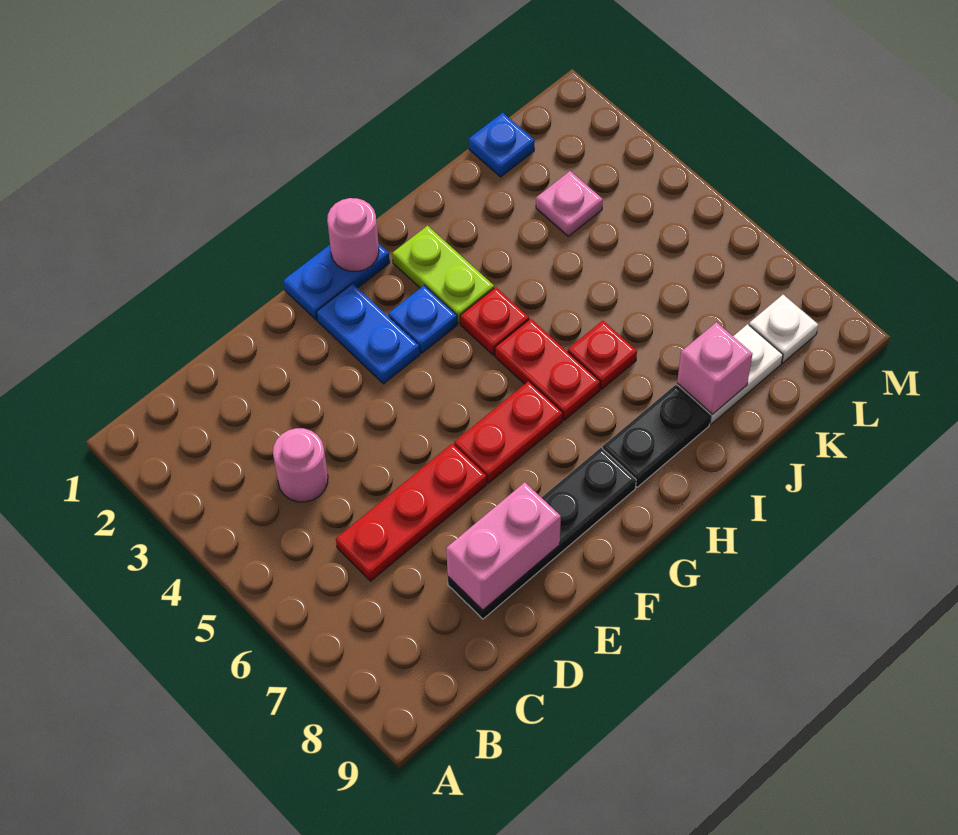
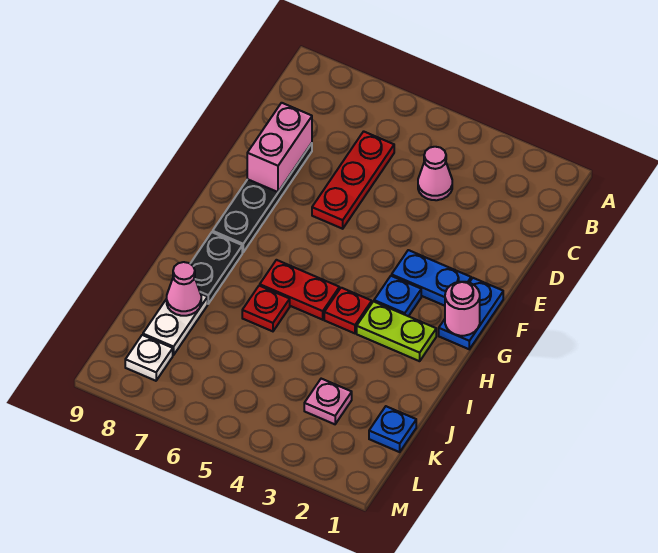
pink 1x1 round brick [273,428,328,502] -> pink 1x1 cone [418,147,452,200]
red 1x2 plate [454,381,563,483] -> none
pink 1x1 brick [677,322,752,414] -> pink 1x1 cone [167,262,201,316]

